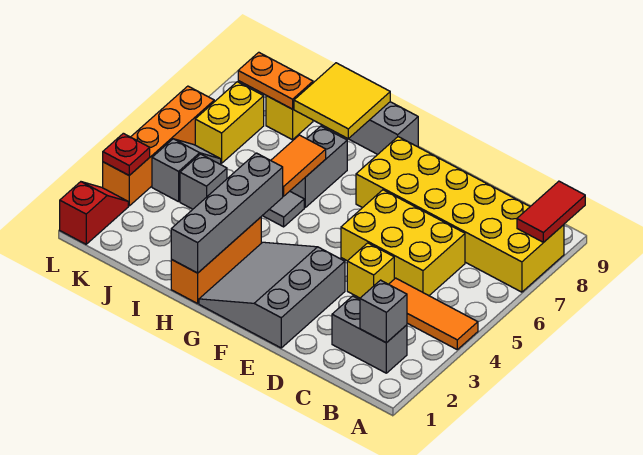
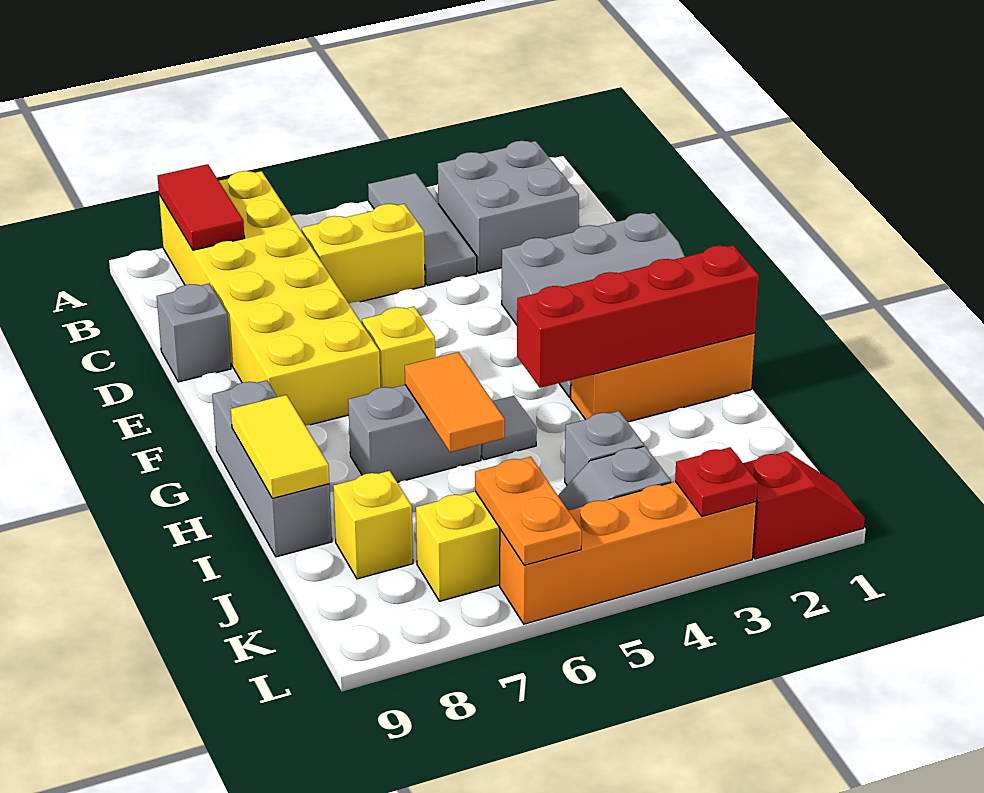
orange 1x3 tile [389,278,478,349] -> grey 1x3 tile [368,173,477,286]
red 1x2 tile [517,181,585,242] -> red 1x2 tile turned to [158,164,245,250]
grey 1x2 brick [332,296,407,373] -> grey 2x2 brick [438,141,579,273]
grey 1x1 brick [360,280,407,343] -> grey 1x1 brick moved to [157,284,231,382]
yellow 2x3 brick [341,190,465,296] -> yellow 1x2 brick [302,204,425,303]
yellow 1x1 brick [347,243,394,298] -> yellow 1x1 brick moved to [362,307,435,388]
grey 1x4 brick [171,153,283,273] -> red 1x4 brick [517,245,759,388]
orange 1x2 tile [271,135,326,196] -> orange 1x2 tile turned to [405,352,505,452]
yellow 2x2 tile [294,63,390,138] -> yellow 1x2 tile [231,395,329,498]
orange 1x2 plate [238,52,313,109] -> orange 1x2 plate moved to [475,457,582,565]
red 1x2 slope [60,182,128,244] -> red 1x2 slope turned to [743,451,865,559]

